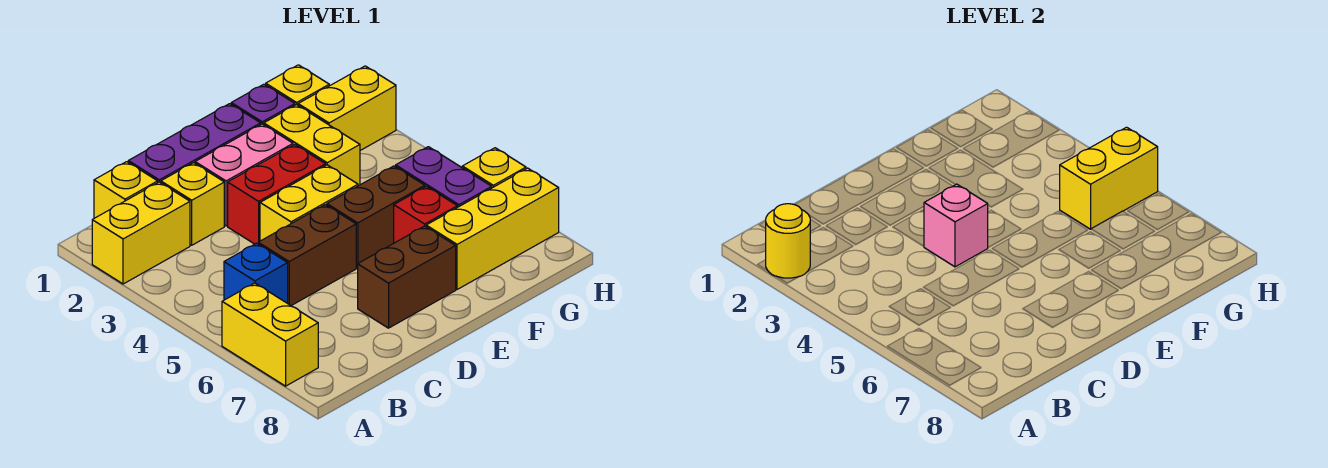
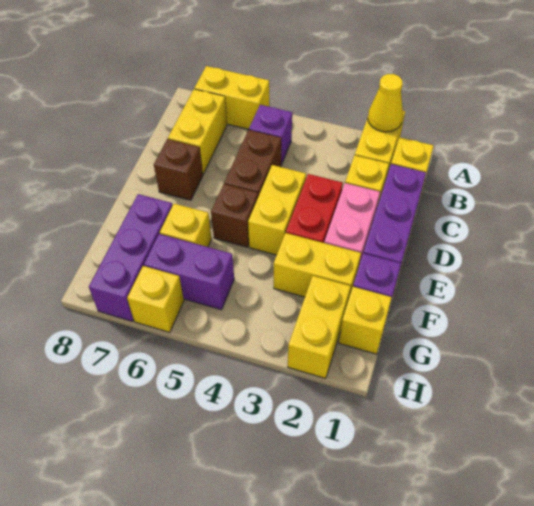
yellow 1x1 round brick [766,204,810,278] -> yellow 1x1 cone [368,74,403,132]
blue 1x1 brick [224,243,288,303] -> purple 1x1 brick [249,105,292,165]
pink 1x1 brick [924,184,988,267] -> none
brown 1x2 brick [358,226,456,328] -> brown 1x1 brick [154,139,203,200]
brown 1x2 brick [327,166,425,268] -> brown 1x1 brick [211,184,258,247]
red 1x1 brick [394,186,457,243] -> yellow 1x1 brick [160,204,212,247]
yellow 1x3 brick [426,168,559,289] -> purple 1x3 brick [89,194,173,321]
yellow 1x2 brick [1060,127,1158,229] -> yellow 1x2 brick moved to [168,89,227,174]

